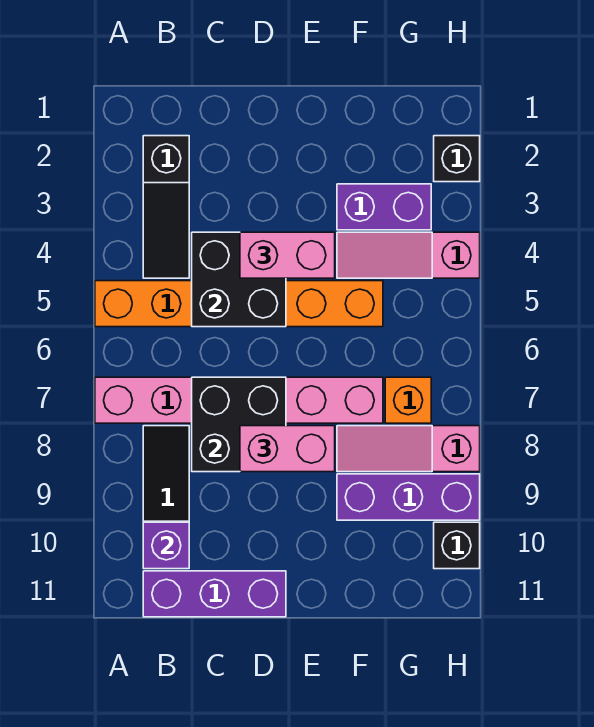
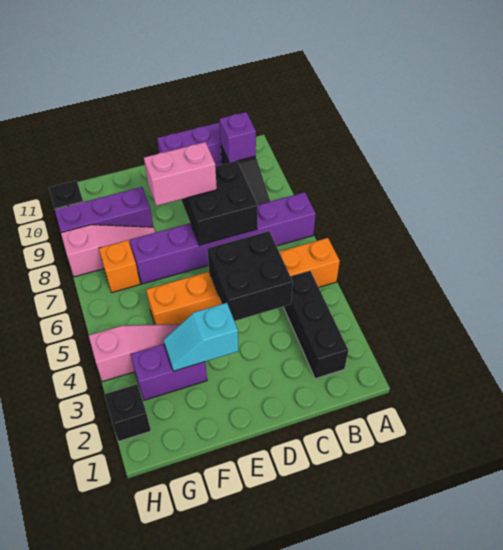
pink 1x6 brick [95,377,383,423] -> purple 1x6 brick [130,192,316,284]
black 1x3 slope [143,136,189,278] -> black 1x3 brick [283,271,348,379]
pink 1x2 brick [240,232,335,278] -> none
none -> cyan 1x2 slope [163,303,239,371]

